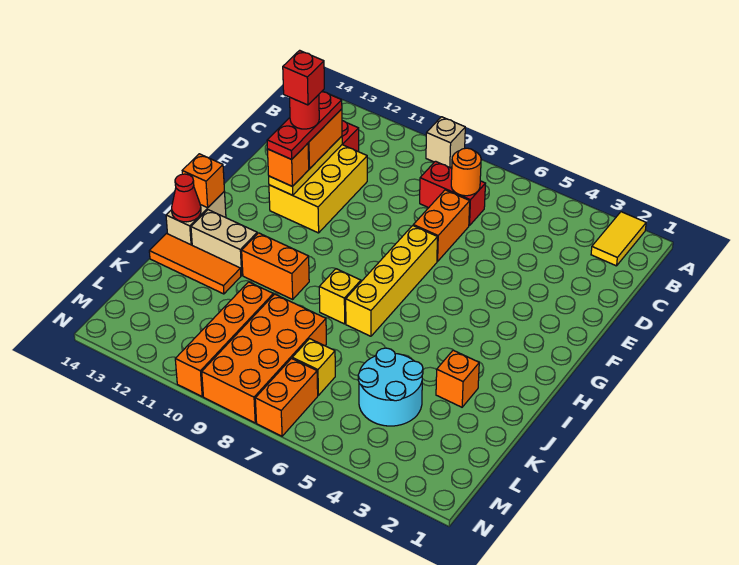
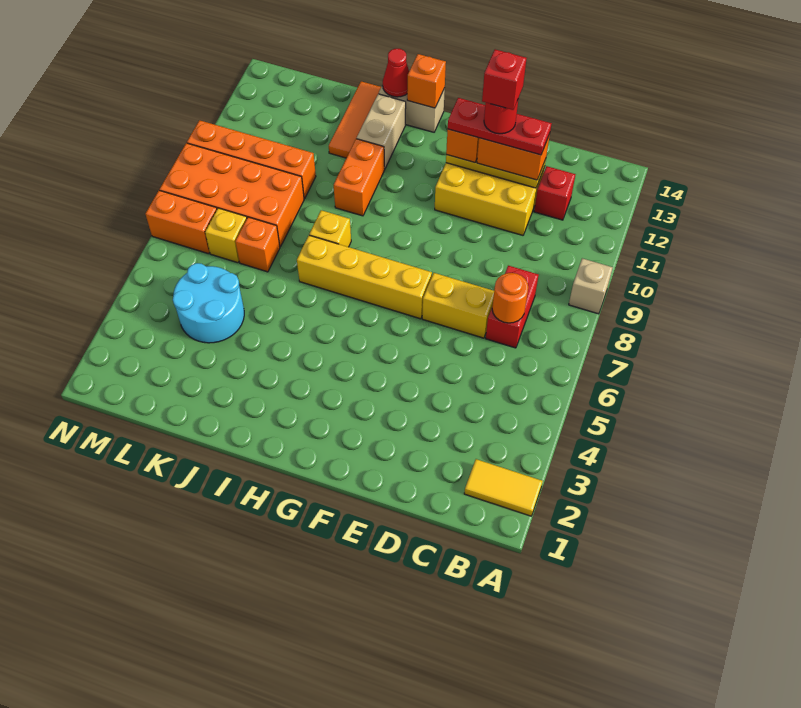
orange 1x2 brick [413,190,470,262] -> yellow 1x2 brick [422,273,494,338]
orange 1x1 brick [436,350,479,407] -> orange 1x1 brick moved to [235,217,280,272]

